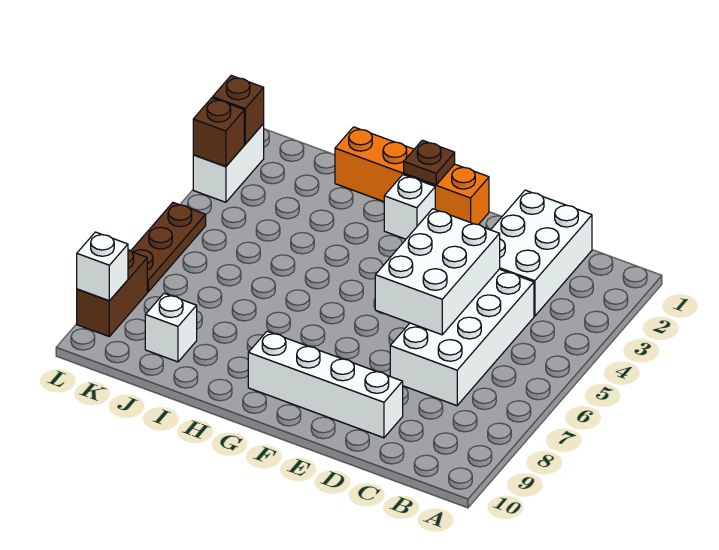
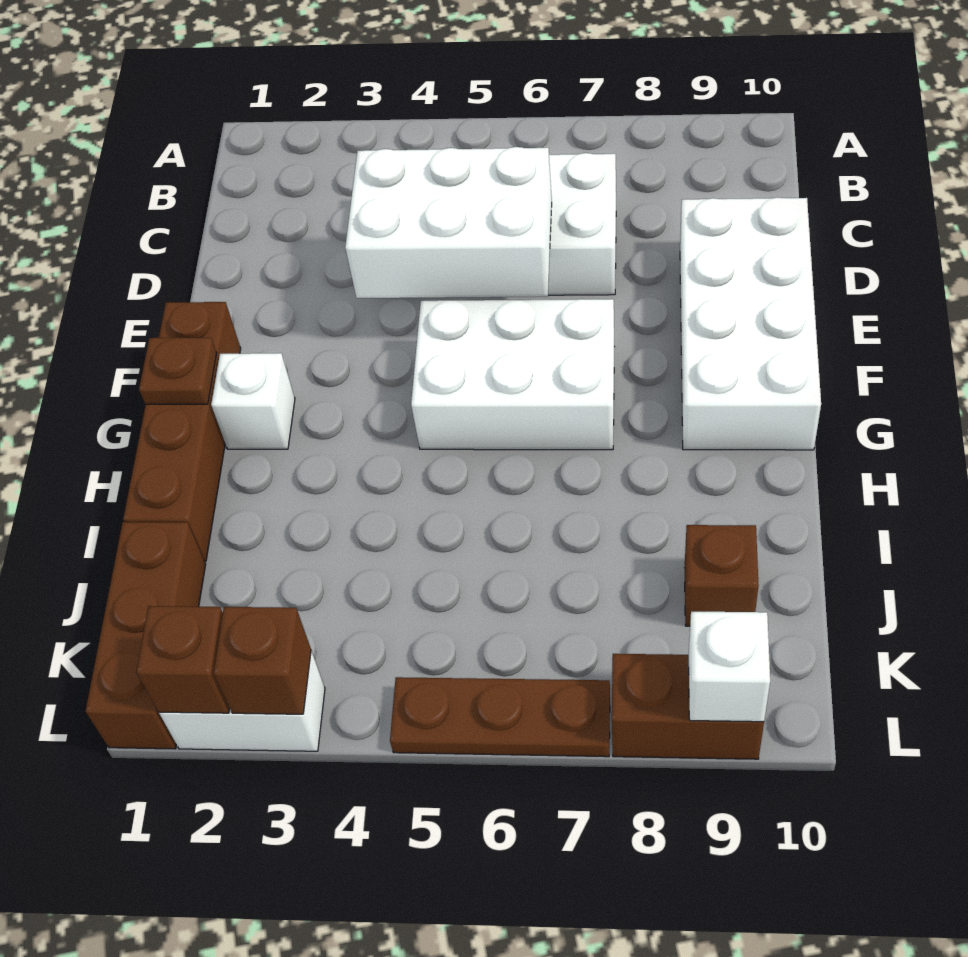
white 2x3 brick [491,190,592,316] -> white 2x3 brick moved to [411,299,615,450]
white 1x4 brick [248,331,403,438] -> white 2x4 brick [680,197,821,450]
orange 1x4 brick [335,127,489,225] -> brown 1x4 brick [123,302,241,561]
none -> brown 1x3 brick [86,522,206,749]
white 1x1 brick [145,293,197,362] -> brown 1x1 brick [685,525,759,626]

